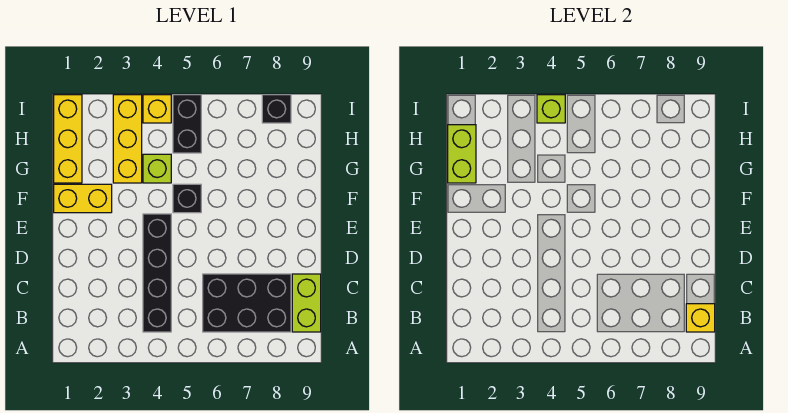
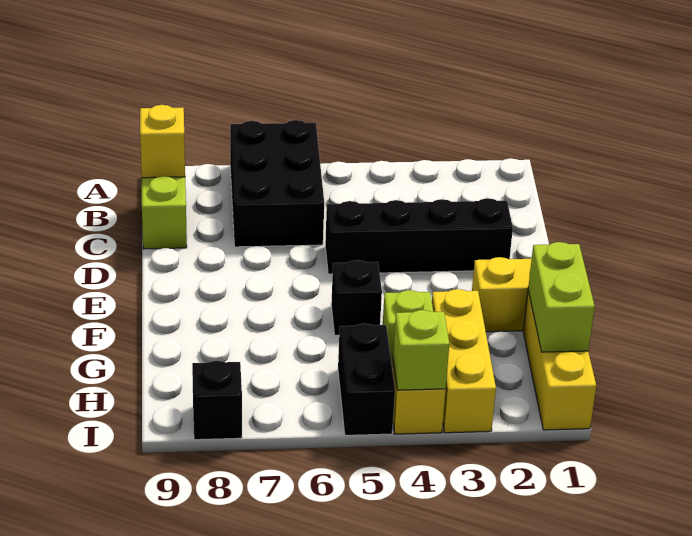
black 1x4 brick [143,214,171,332] -> black 1x4 brick turned to [325,198,513,274]
black 2x3 brick [203,274,291,332] -> black 2x3 brick turned to [230,120,324,247]

